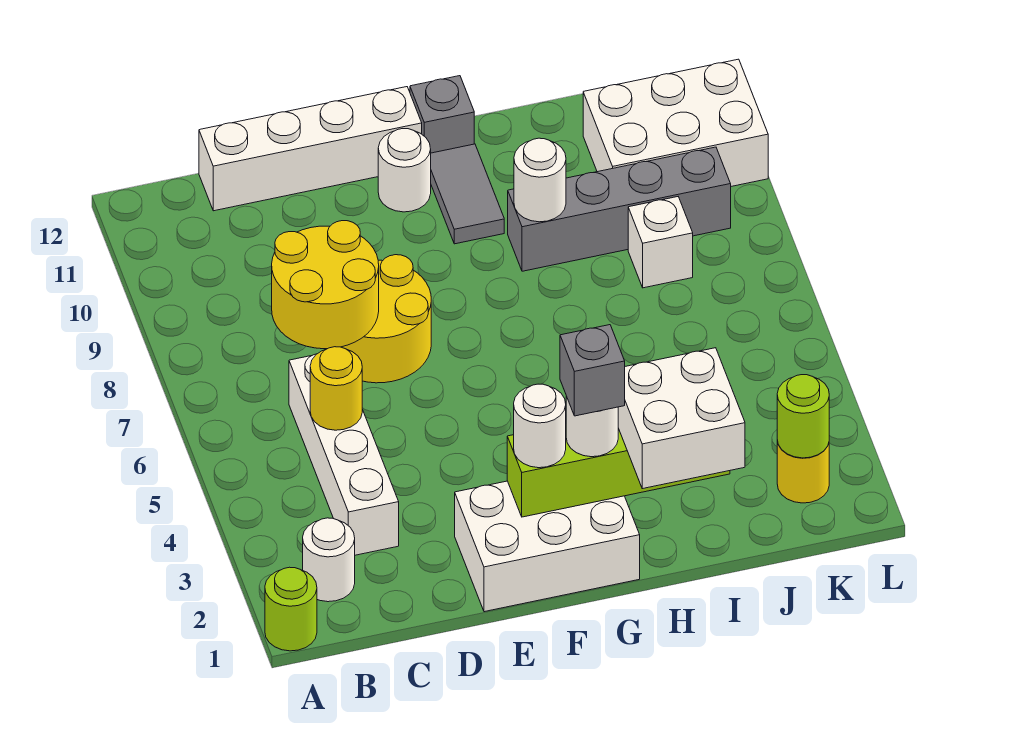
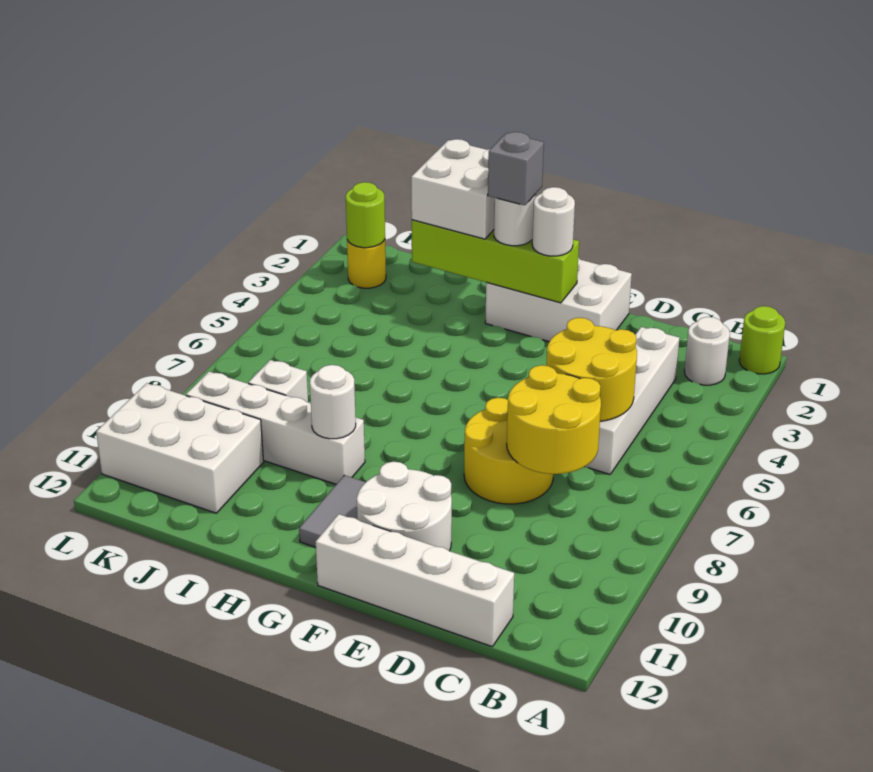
yellow 1x1 round brick [310,347,362,430] -> yellow 2x2 round brick [546,318,637,421]
white 1x1 round brick [378,129,431,212] -> white 2x2 round brick [357,462,452,551]
grey 1x1 brick [410,76,474,153] -> none
grey 1x4 brick [508,147,731,271] -> white 1x4 brick [186,372,365,484]

